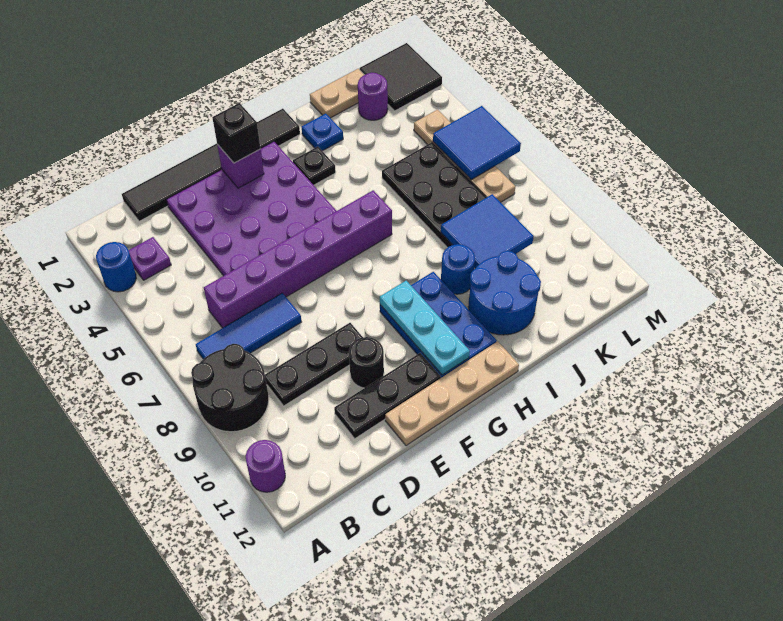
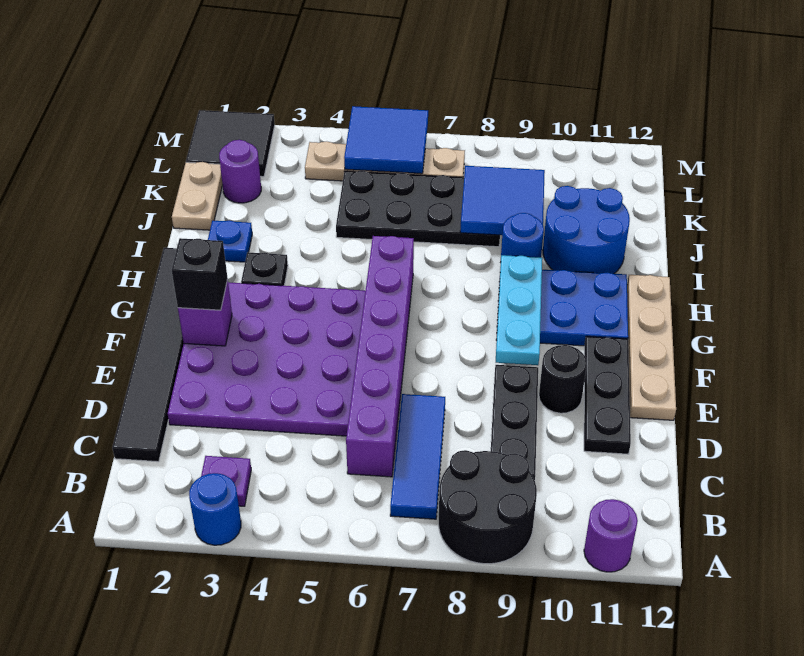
cyan 1x3 plate [380,281,470,375] -> cyan 1x3 plate turned to [496,255,542,365]

